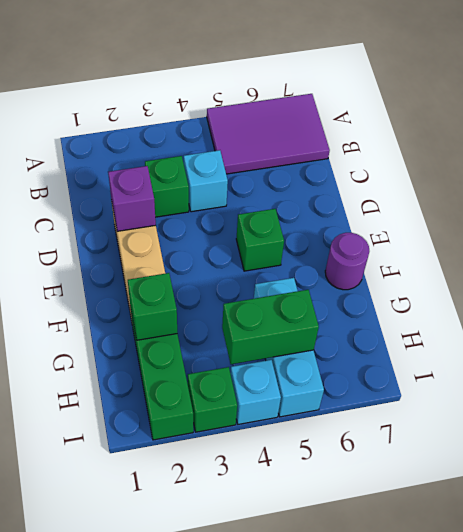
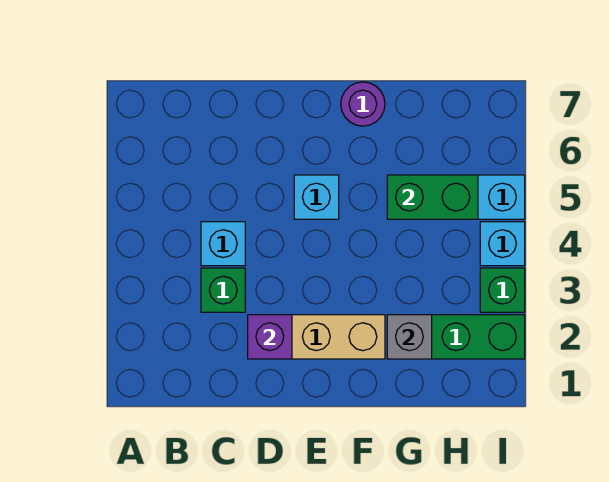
purple 2x3 tile [207,94,330,174] -> none
green 1x1 brick [236,209,284,271] -> cyan 1x1 brick [294,175,339,219]
green 1x1 brick [128,273,177,340] -> grey 1x1 brick [387,315,432,359]
green 1x2 brick [222,290,319,364] -> green 1x2 brick turned to [387,175,478,219]

